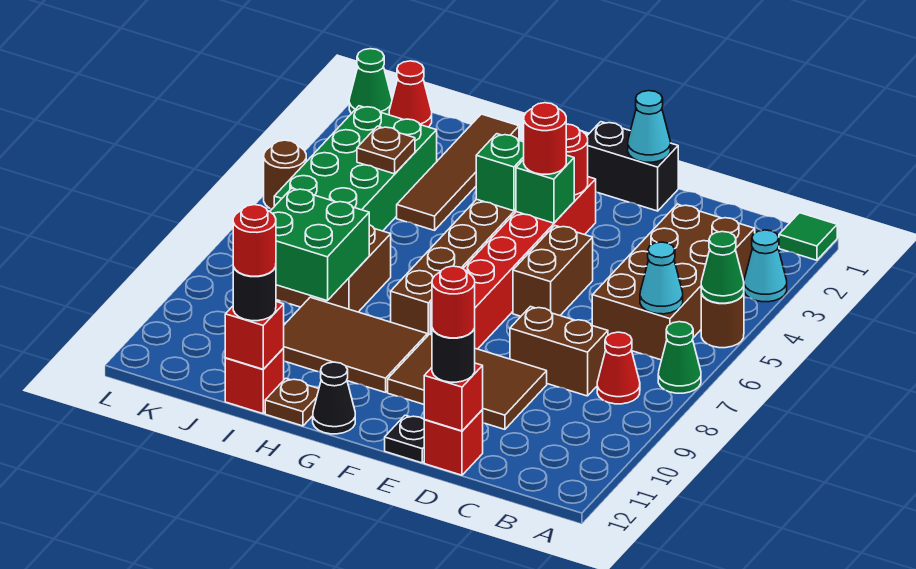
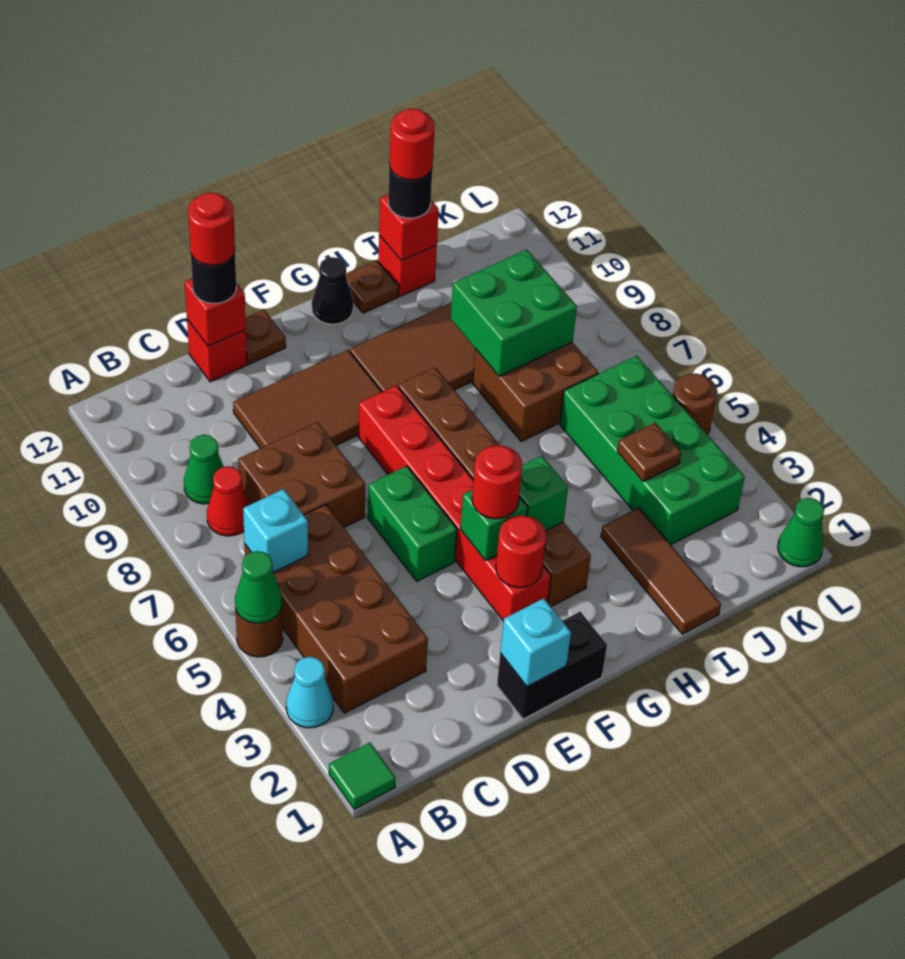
green 1x1 cone [658,322,701,393] -> green 1x1 cone moved to [184,435,224,504]
cyan 1x1 cone [640,242,683,314] -> cyan 1x1 brick [243,489,308,573]
brown 1x2 brick [510,307,608,396] -> brown 2x2 brick [238,422,365,528]
cyan 1x1 cone [628,91,670,162] -> cyan 1x1 brick [500,598,571,687]
brown 1x2 brick [513,226,593,316] -> green 1x2 brick [368,466,457,581]
black 1x1 plate [385,415,424,463] -> brown 1x1 plate [246,310,286,364]
brown 1x4 tile [397,114,519,230] -> brown 1x3 tile [601,508,721,634]
red 1x1 cone [389,61,432,127] -> none

